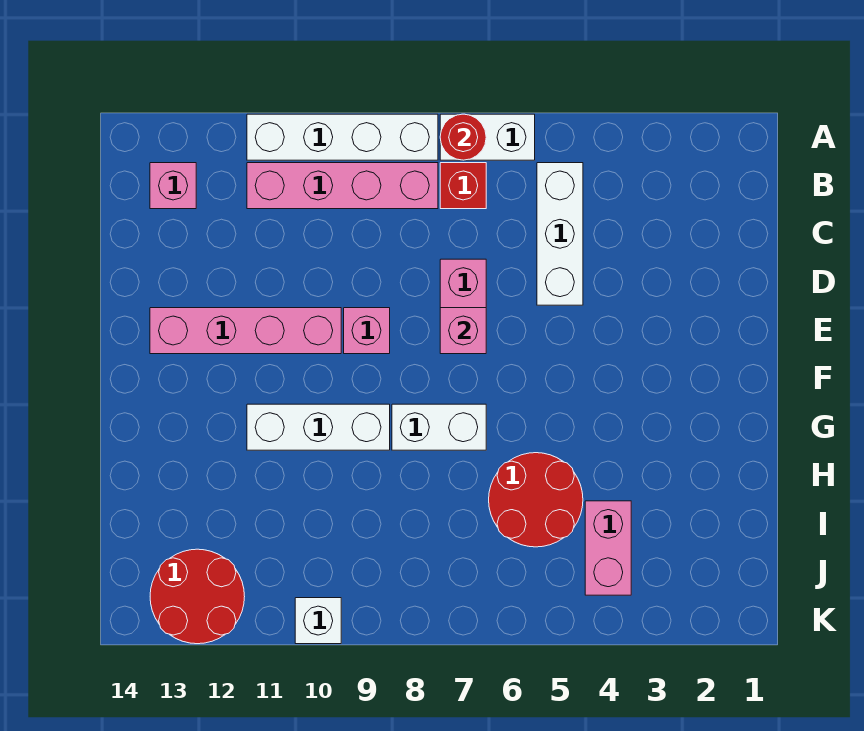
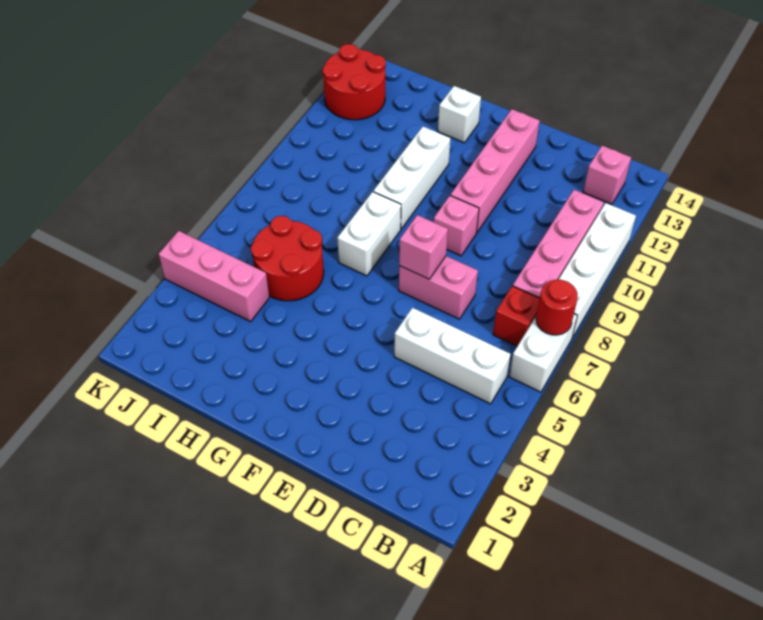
pink 1x2 brick [585,501,631,595] -> pink 1x3 brick [159,231,269,322]
white 1x1 brick [295,598,341,644] -> white 1x1 brick moved to [438,86,481,143]

